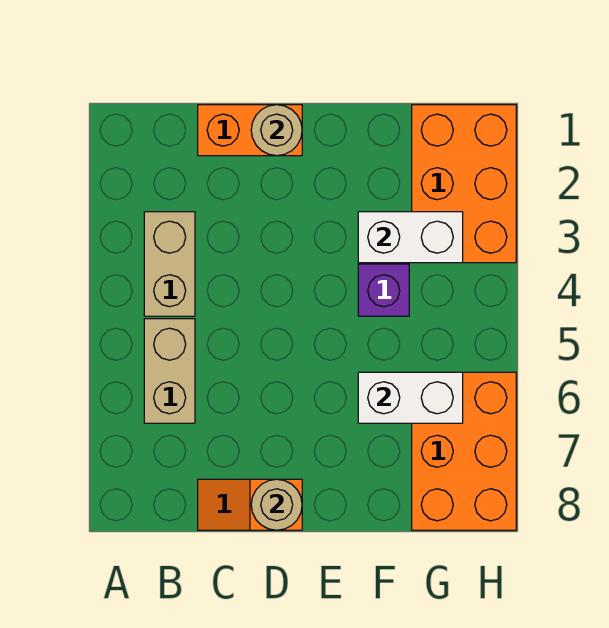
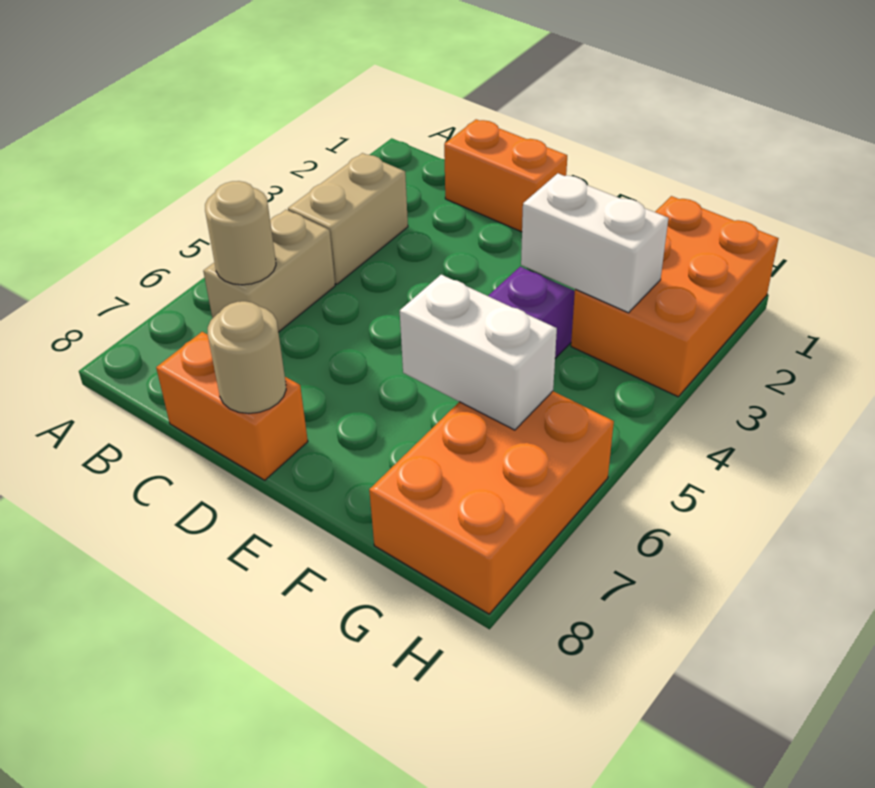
orange 1x2 slope [198,479,302,530] -> orange 1x2 brick [156,332,308,480]
tan 1x1 round brick [251,105,302,156] -> tan 1x1 round brick moved to [205,181,276,285]

